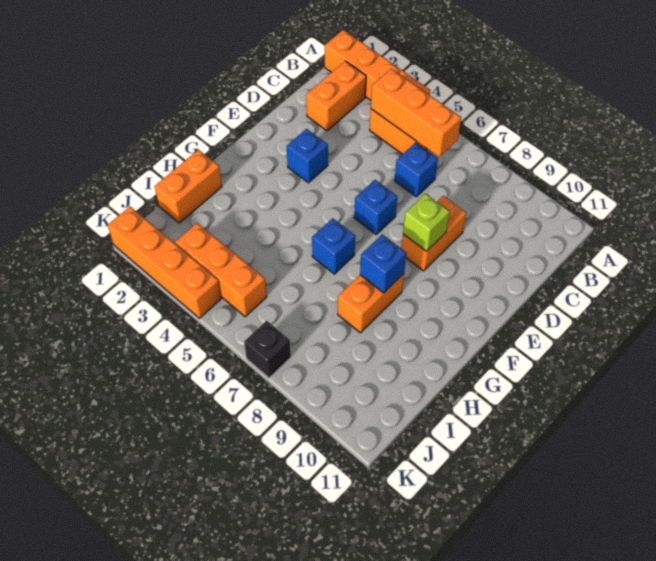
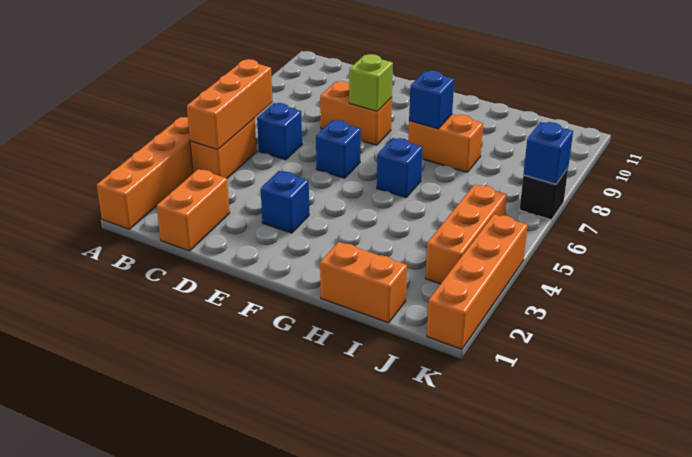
orange 1x2 brick [306,61,366,131] -> orange 1x2 brick turned to [157,169,230,251]
none -> blue 1x1 brick [523,122,573,184]

